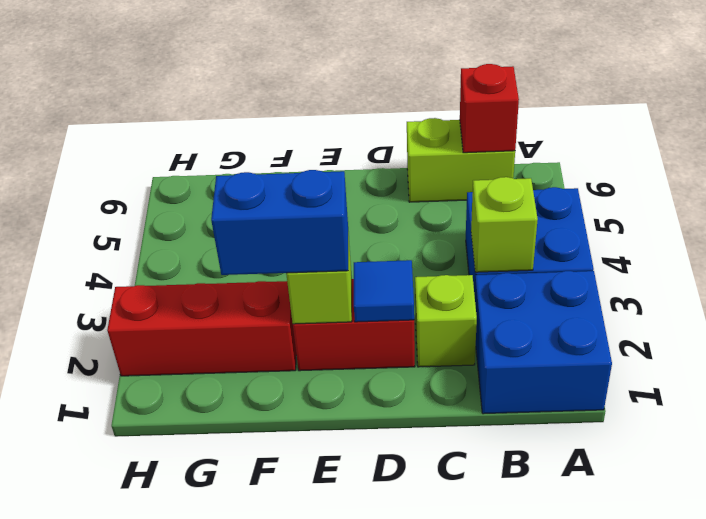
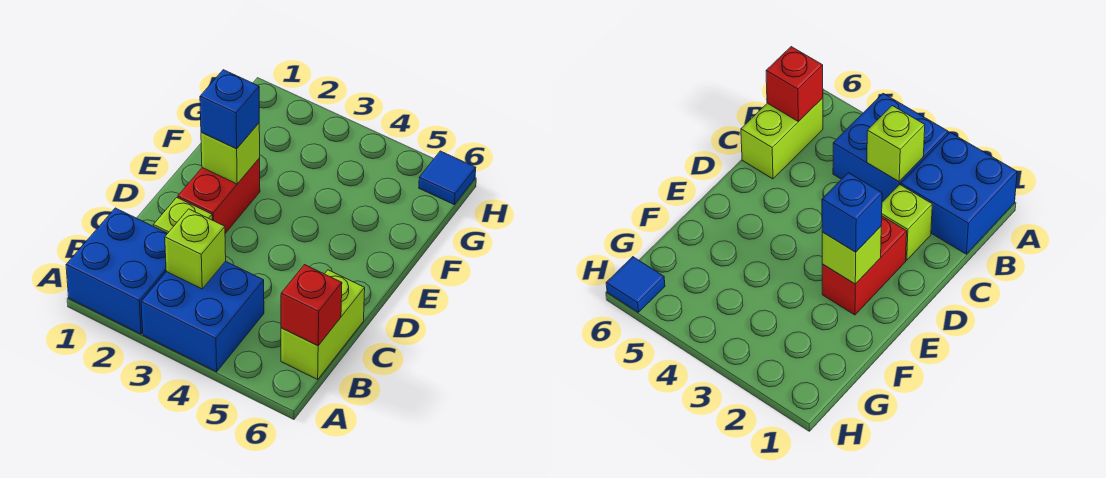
blue 1x1 tile [354,260,414,322] -> blue 1x1 tile moved to [419,151,476,205]
blue 1x2 brick [211,170,348,275] -> blue 1x1 brick [200,70,259,149]
red 1x3 brick [107,281,296,376] -> none

